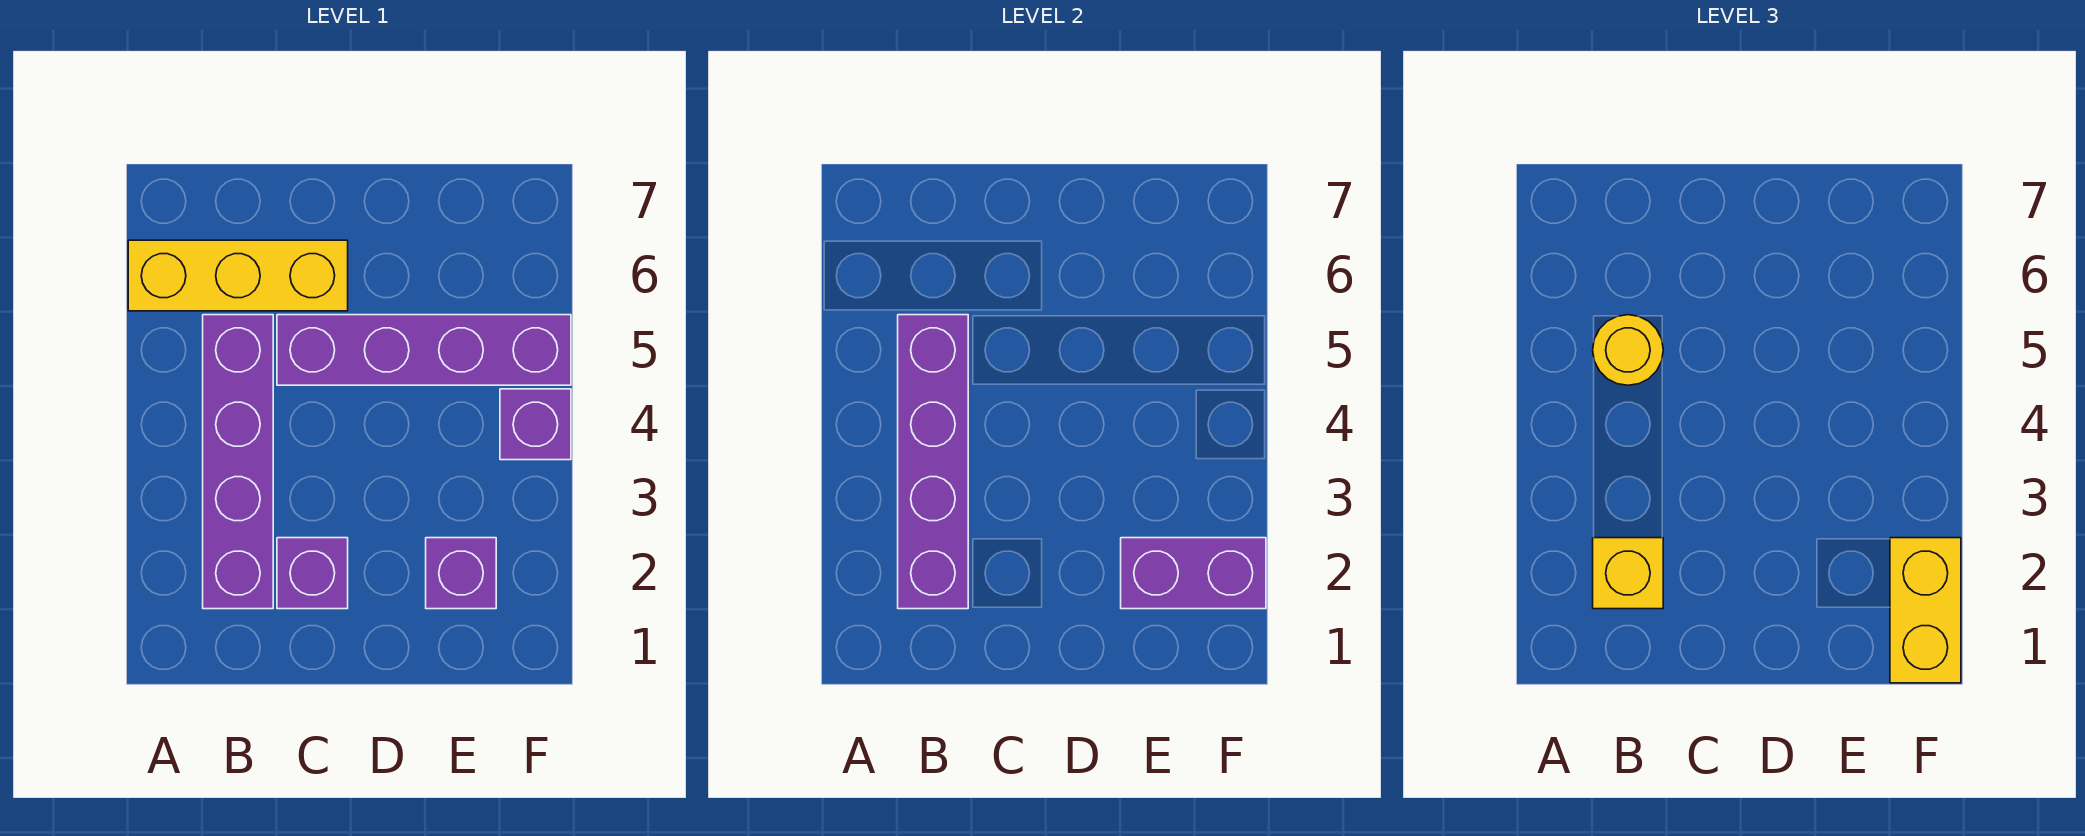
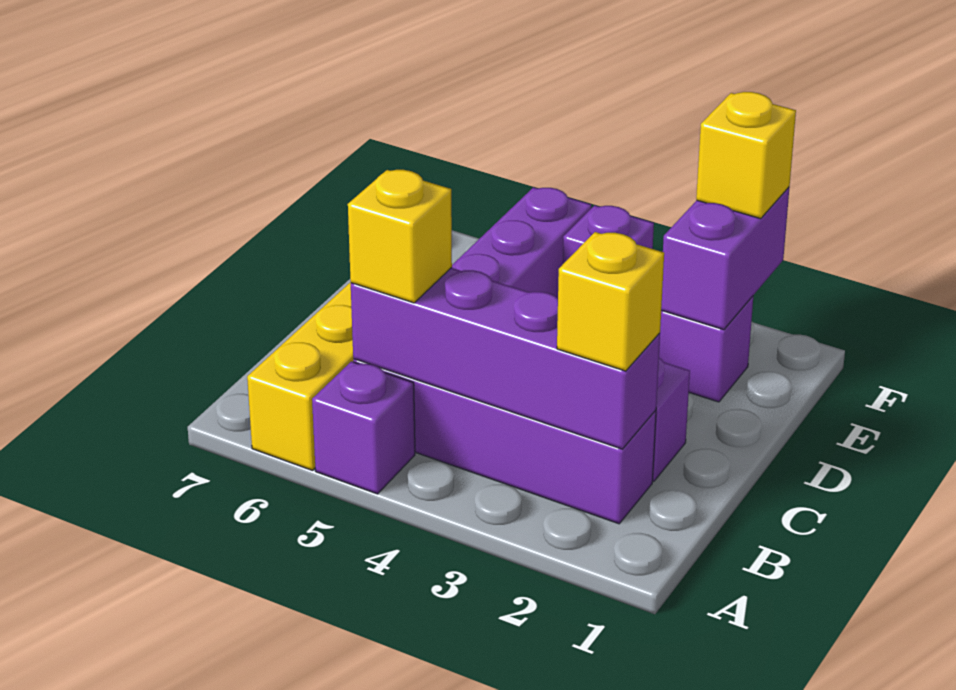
none -> purple 1x1 brick [312,361,415,494]
yellow 1x1 round brick [1593,315,1663,385] -> yellow 1x1 brick [348,170,452,303]
yellow 1x2 brick [1890,538,1961,683] -> yellow 1x1 brick [696,92,796,219]

